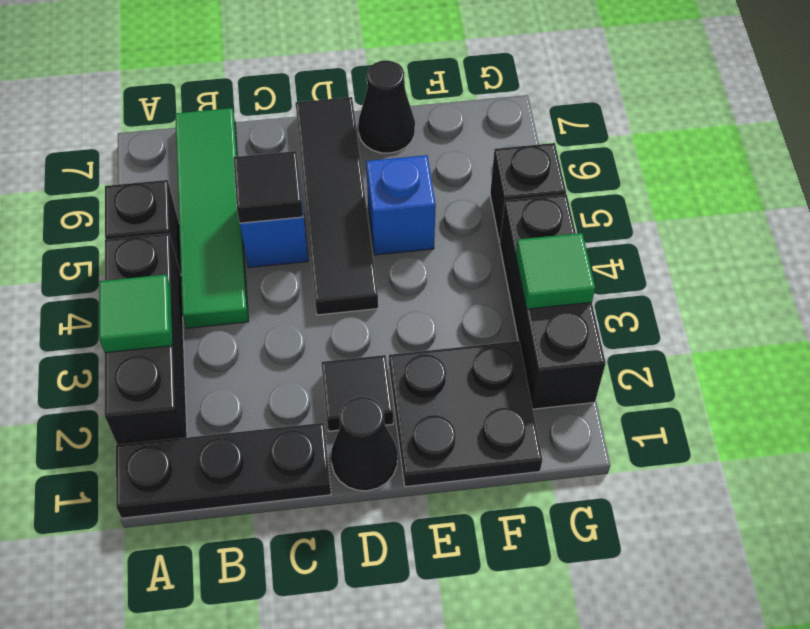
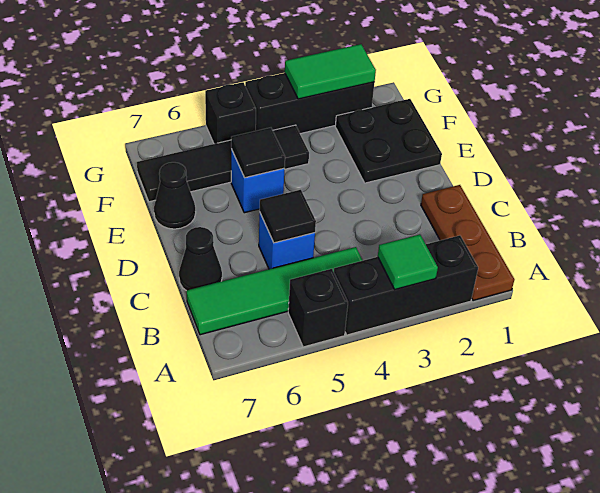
black 1x3 plate [116,423,331,518] -> brown 1x3 plate [421,185,514,301]
black 1x1 cone [331,397,397,491] -> black 1x1 cone moved to [179,227,222,291]
black 1x1 tile [321,355,393,431] -> black 1x1 tile moved to [231,128,285,178]
black 1x4 tile [296,97,378,315] -> black 1x4 tile moved to [137,125,309,202]
green 1x1 tile [516,233,595,309] -> green 1x2 tile [285,44,376,99]

